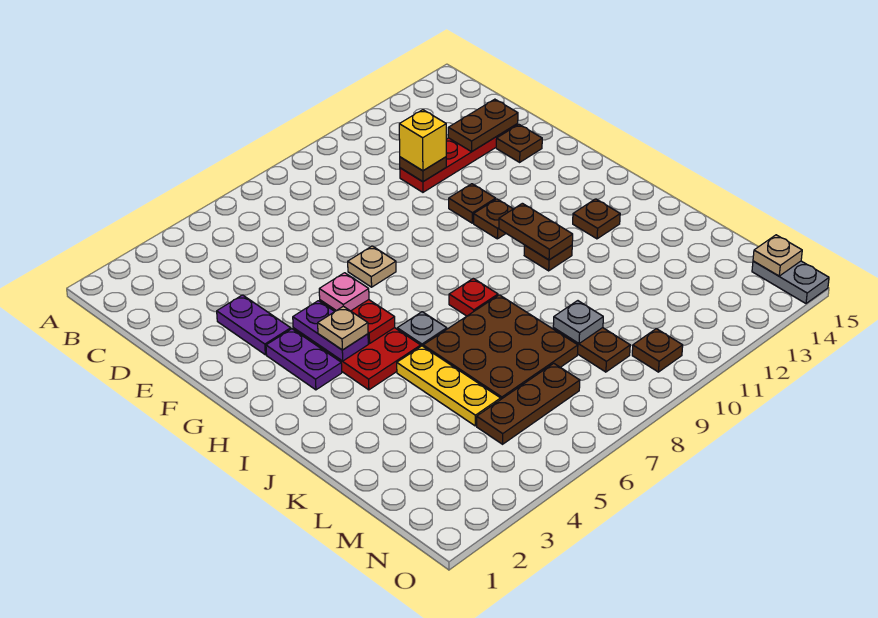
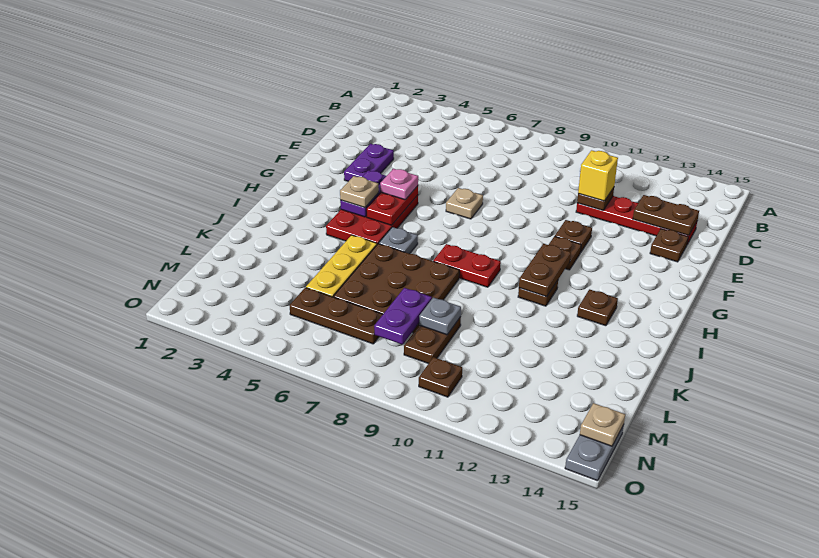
purple 1x2 plate [266,329,342,390] -> purple 1x2 plate moved to [374,288,432,345]
red 1x1 plate [449,278,498,316] -> red 1x2 plate [434,244,501,287]

